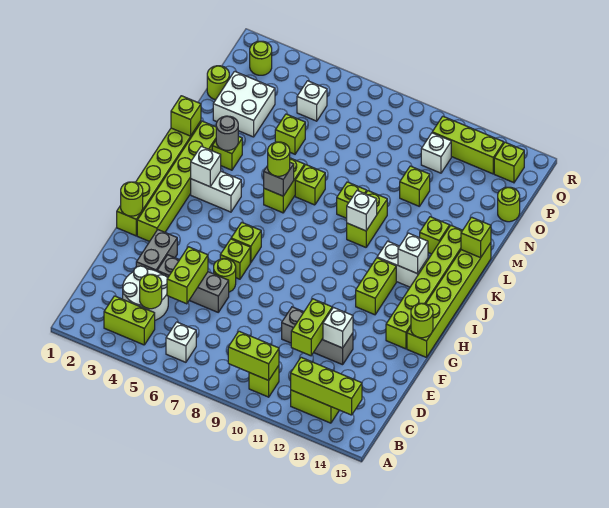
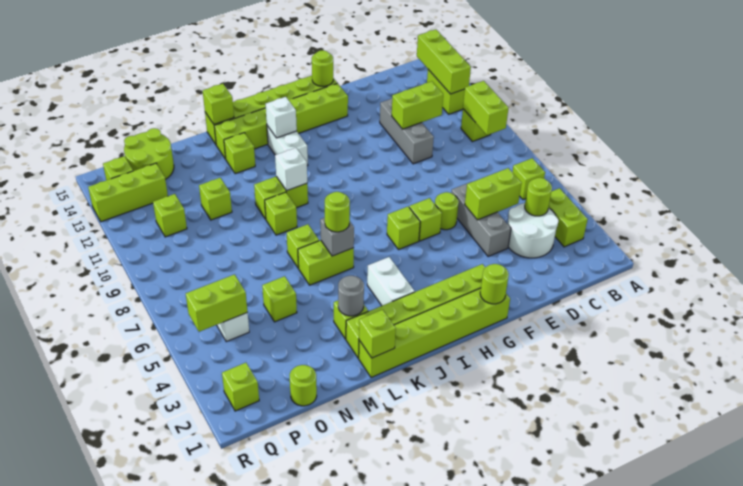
white 1x1 brick [166,322,196,362] -> lime 1x1 brick [512,158,545,200]
grey 1x2 brick [136,230,177,271] -> none
white 1x1 brick [323,308,353,348] -> none
lime 1x2 brick [356,258,396,315] -> lime 1x2 brick moved to [186,274,247,332]
white 1x1 brick [191,146,221,187] -> none
white 2x2 brick [213,71,275,137] -> none
lime 1x1 round brick [498,187,520,222] -> lime 2x2 round brick [124,128,174,180]
white 1x1 brick [421,133,451,173] -> lime 1x1 brick [153,194,187,237]
lime 1x1 round brick [250,41,272,75] -> lime 1x1 brick [222,363,259,411]
lime 1x3 brick [432,116,504,174] -> lime 1x3 brick turned to [88,163,168,222]

